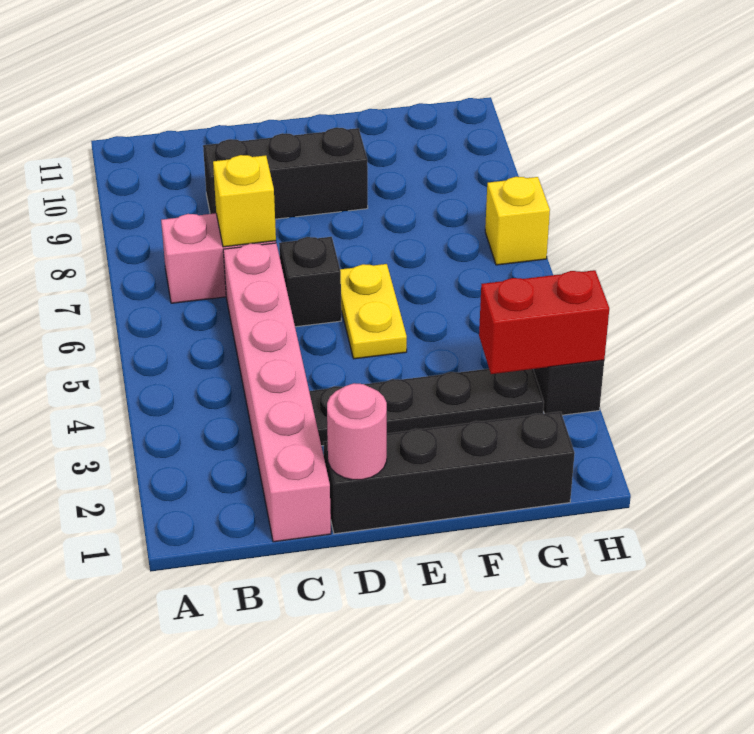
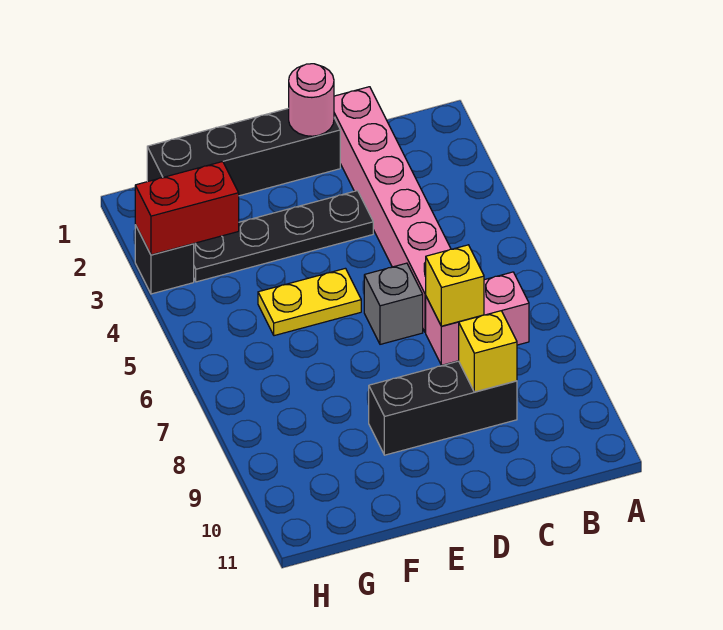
black 1x1 brick [279,237,341,327] -> grey 1x1 brick [364,263,423,344]
yellow 1x2 plate [340,264,407,359] -> yellow 1x2 plate turned to [258,268,361,336]
yellow 1x1 brick [485,177,550,265] -> yellow 1x1 brick moved to [459,311,517,392]

